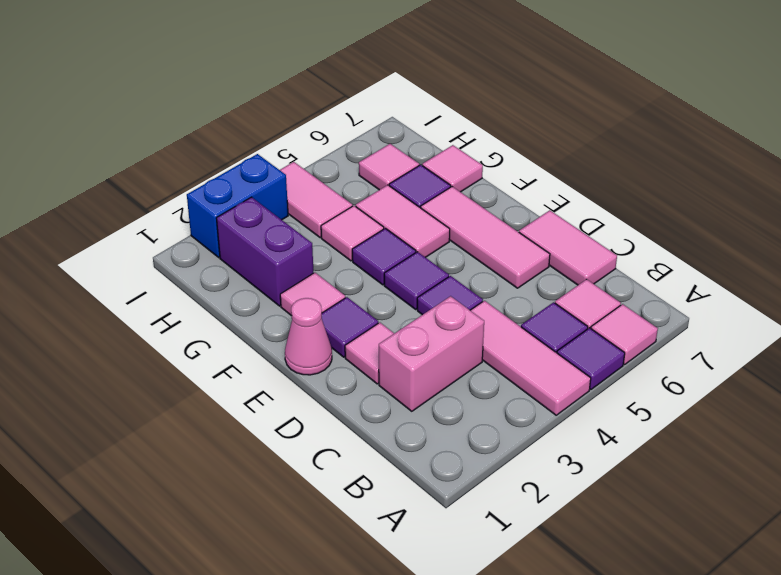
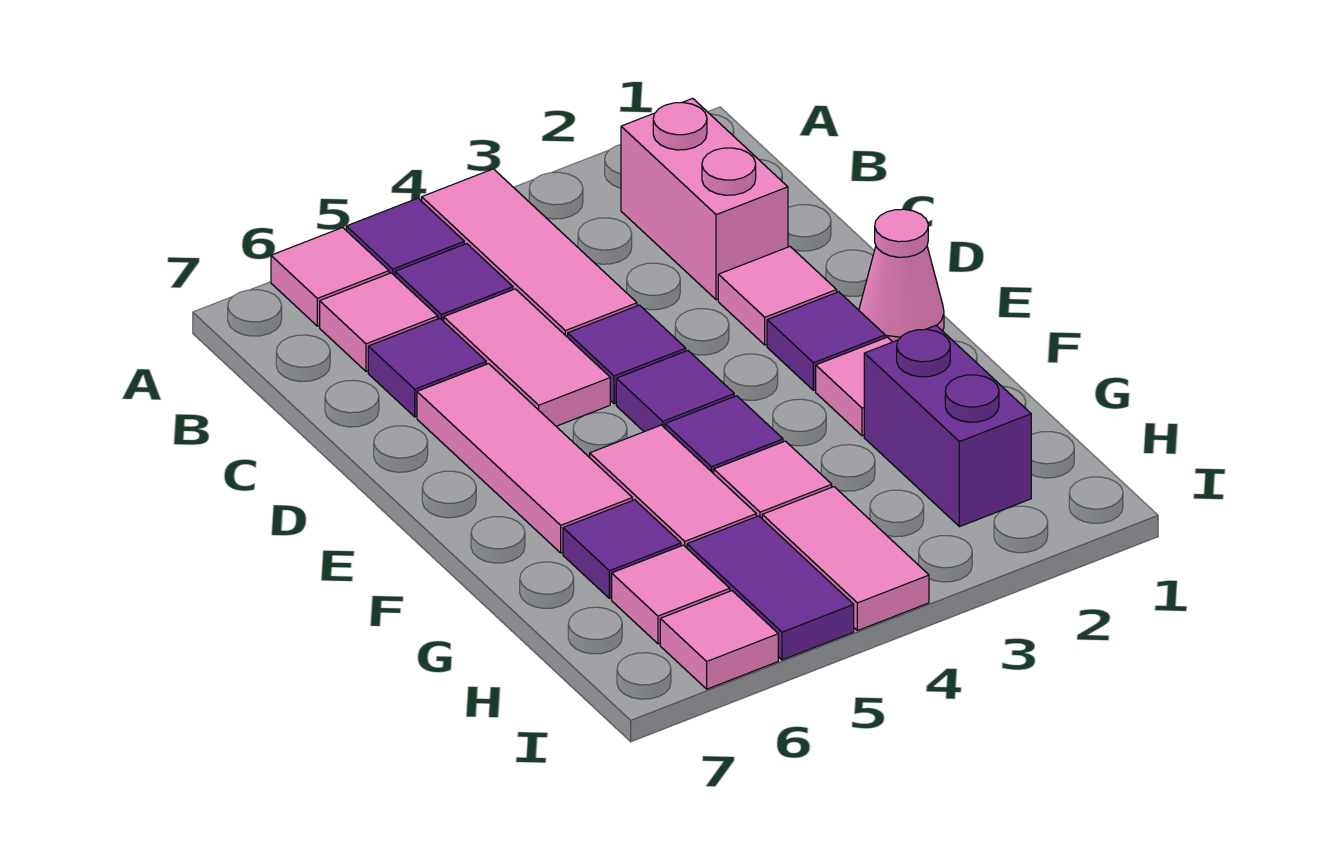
pink 1x2 brick [379,296,484,411] -> pink 1x2 brick turned to [621,98,788,300]
none -> purple 1x1 tile [368,318,486,417]
pink 1x2 tile [519,210,617,285] -> pink 1x2 tile moved to [444,289,610,426]
pink 1x1 tile [422,145,483,192] -> pink 1x1 tile moved to [660,591,778,689]
none -> purple 1x2 tile [687,516,854,660]
blue 1x2 brick [187,154,288,257] -> none

